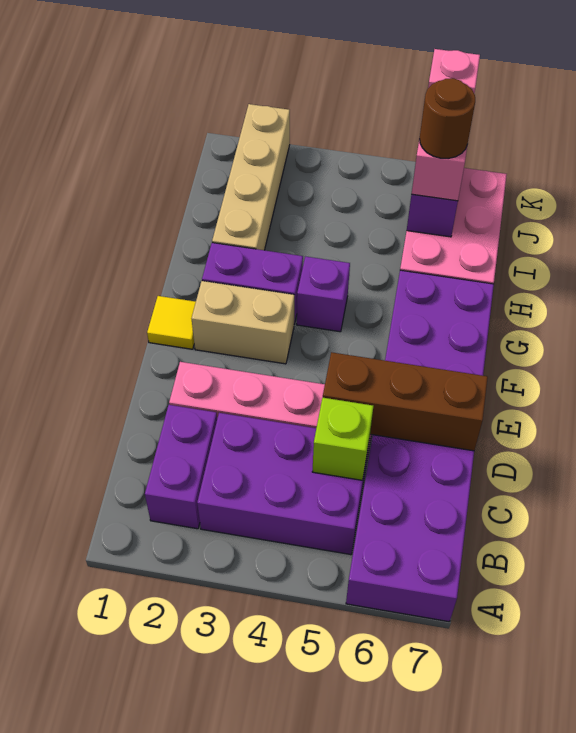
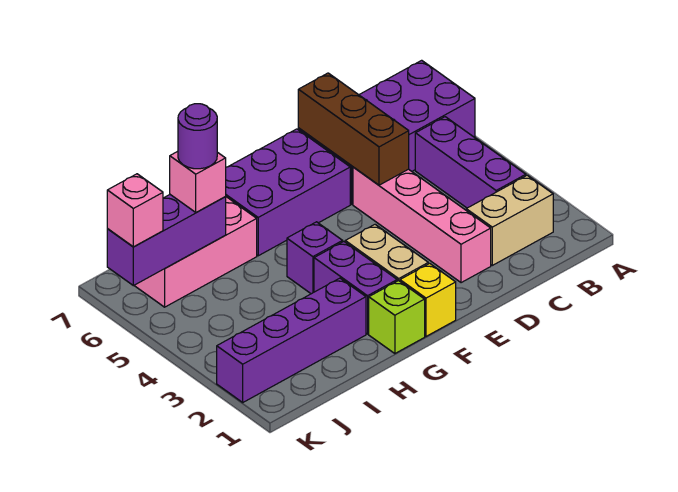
purple 1x2 brick [145,405,217,529] -> tan 1x2 brick [466,175,553,265]
purple 2x3 brick [197,413,369,555] -> purple 1x3 brick [415,117,526,208]
lime 1x1 brick [312,398,373,480] -> lime 1x1 brick moved to [369,280,425,354]
yellow 1x1 tile [147,296,196,349] -> yellow 1x1 brick [400,263,456,336]
tan 1x4 brick [212,104,290,250] -> purple 1x4 brick [217,278,366,402]
brown 1x1 round brick [420,78,475,159] -> purple 1x1 round brick [178,104,217,169]

